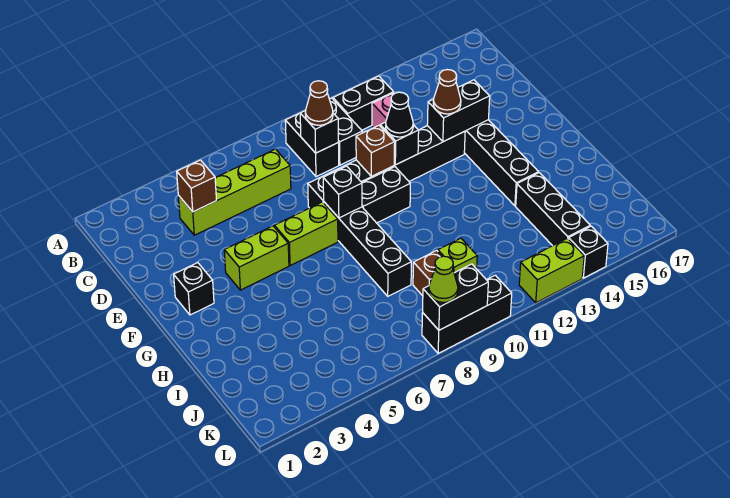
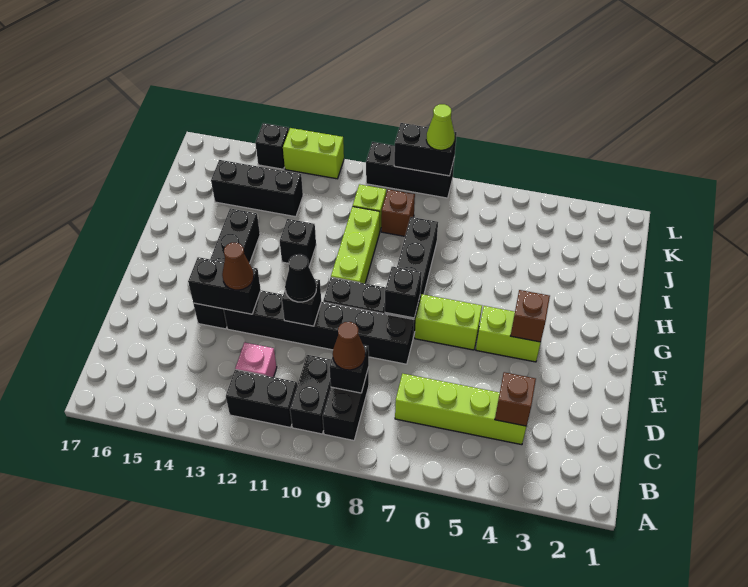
brown 1x1 brick [356,125,395,177] -> brown 1x1 brick moved to [511,290,550,342]
black 1x1 brick [174,263,214,315] -> black 1x1 brick moved to [280,219,316,266]
none -> lime 1x3 brick [331,207,380,283]
black 1x3 brick [516,173,590,246] -> black 1x3 brick turned to [211,160,303,217]

